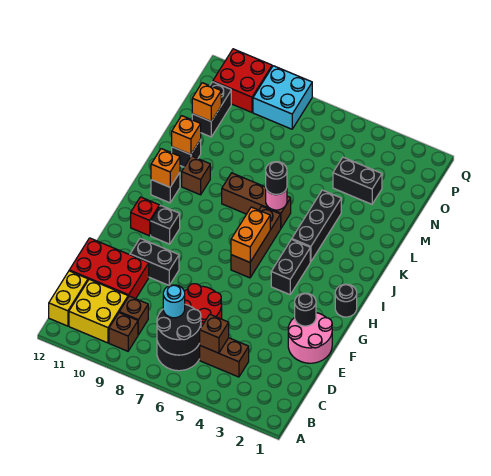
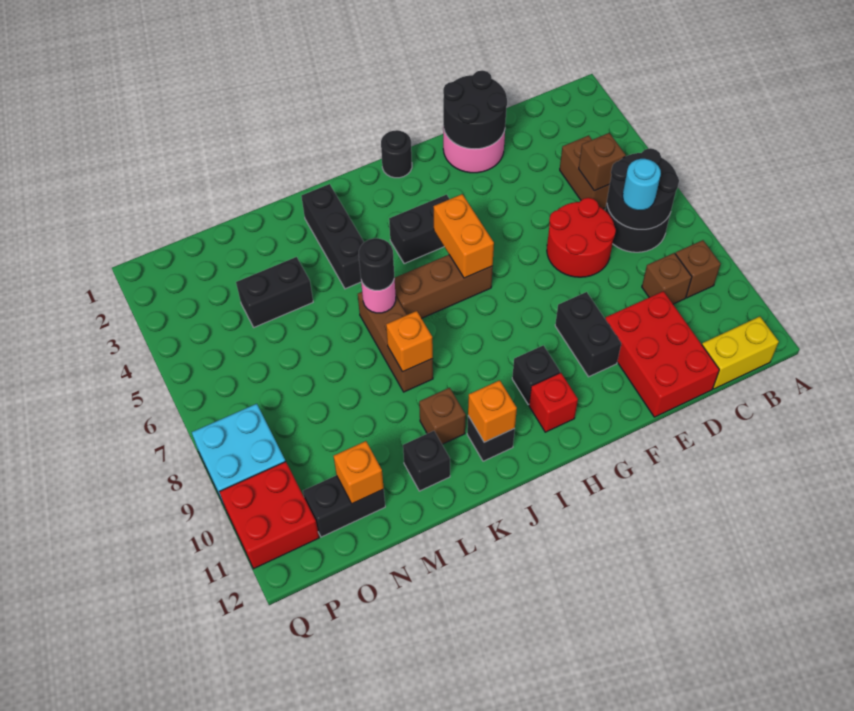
yellow 2x2 brick [69,279,128,343] -> none
black 1x1 round brick [295,293,316,326] -> black 2x2 round brick [443,70,507,149]
orange 1x2 brick [231,207,270,262] -> orange 1x2 brick turned to [433,194,494,278]
black 1x3 brick [292,190,341,262] -> black 1x3 brick turned to [301,184,364,289]
orange 1x1 brick [172,116,201,155] -> orange 1x1 brick moved to [386,311,433,372]
black 1x2 brick [333,157,382,204] -> black 1x2 brick turned to [236,257,313,327]

